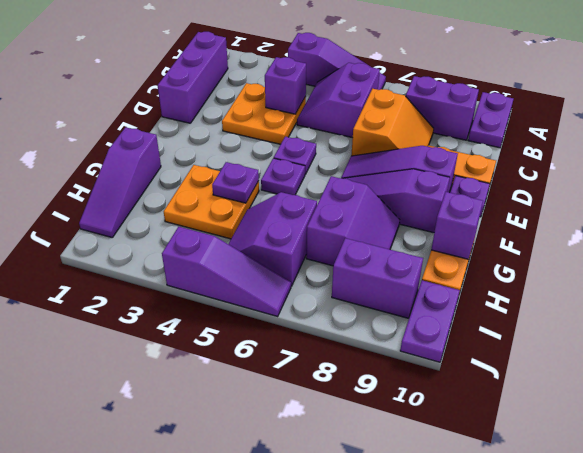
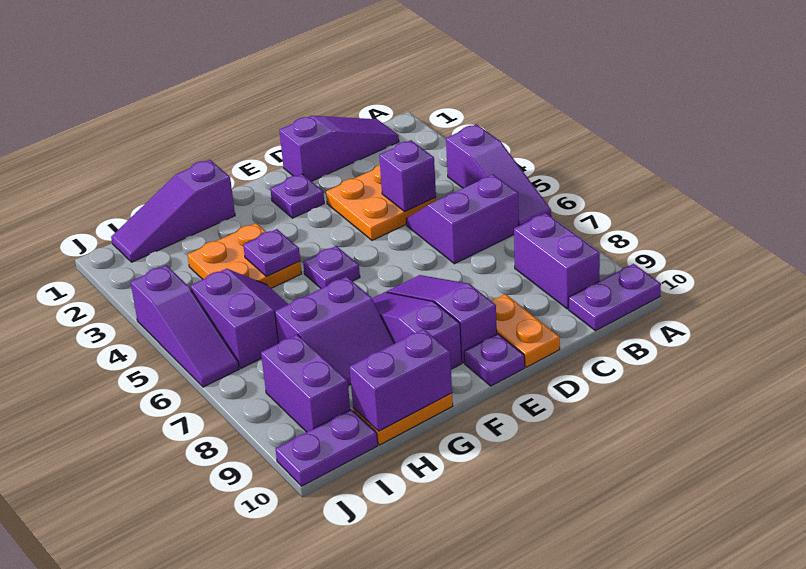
purple 1x3 brick [158,32,228,123] -> purple 1x3 slope [279,116,399,181]
orange 2x2 slope [351,89,434,156] -> none
purple 1x1 plate [274,137,316,174] -> purple 1x1 plate moved to [270,174,324,218]
purple 1x1 brick [431,192,483,259] -> purple 1x2 brick [350,329,452,431]
purple 2x2 slope [229,192,317,286] -> purple 2x2 slope turned to [191,269,288,368]

